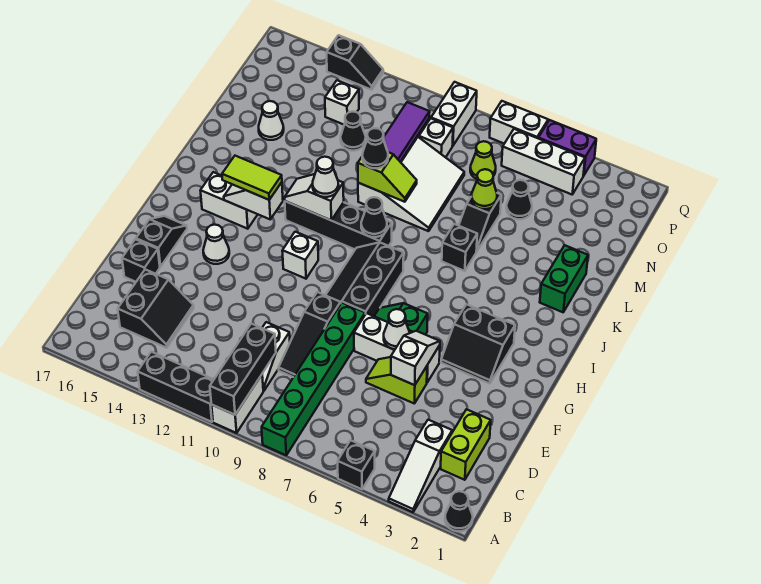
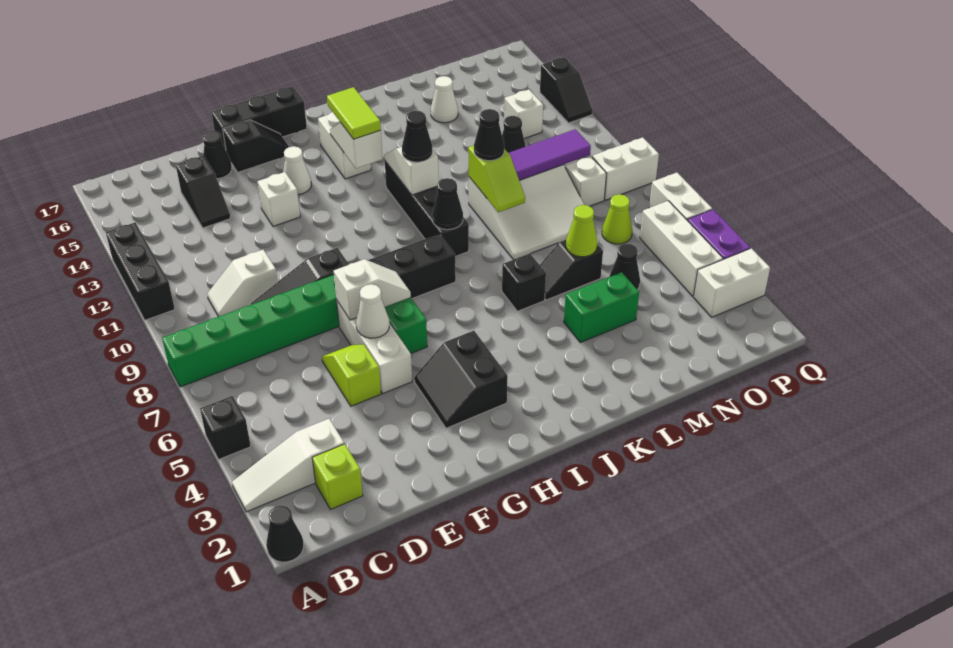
white 1x2 brick [212,375,263,433] -> white 1x2 brick moved to [694,248,770,317]
black 1x3 brick [210,324,276,415] -> black 1x3 brick moved to [212,86,307,150]
lime 1x2 brick [441,409,491,480] -> lime 1x1 brick [312,444,363,510]
black 2x2 slope [118,269,194,348] -> black 1x2 slope [176,156,230,228]
white 1x2 slope [391,331,440,385] -> white 1x2 slope moved to [334,259,411,320]
black 1x1 brick [122,239,160,282] -> black 1x1 cone [203,131,232,179]
white 1x1 brick [282,232,318,279] -> white 1x1 brick moved to [258,172,300,226]
white 1x1 cone [313,157,339,197] -> black 1x1 cone [402,111,432,162]
green 1x2 brick [540,245,588,312] -> green 1x2 brick moved to [564,272,639,343]

